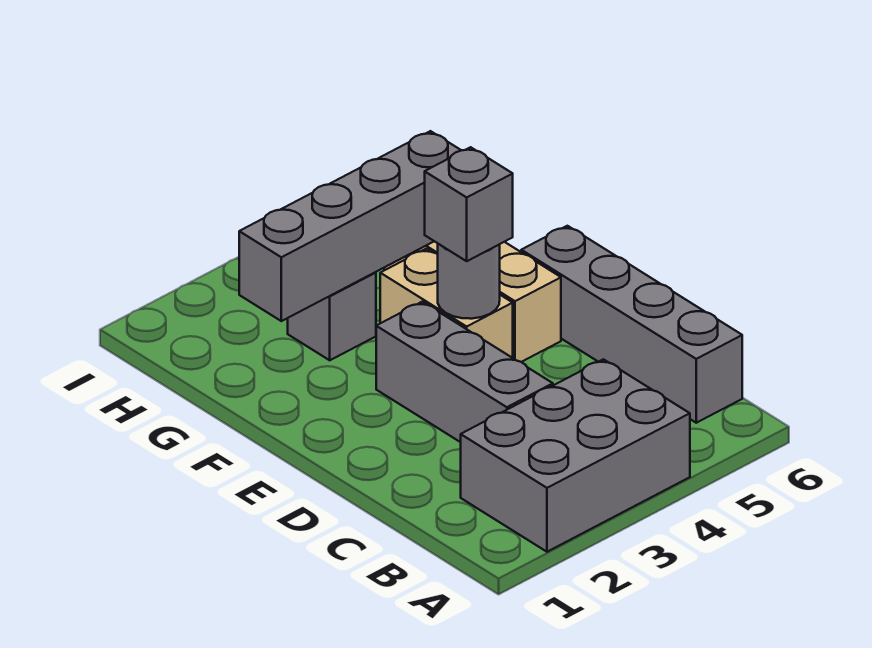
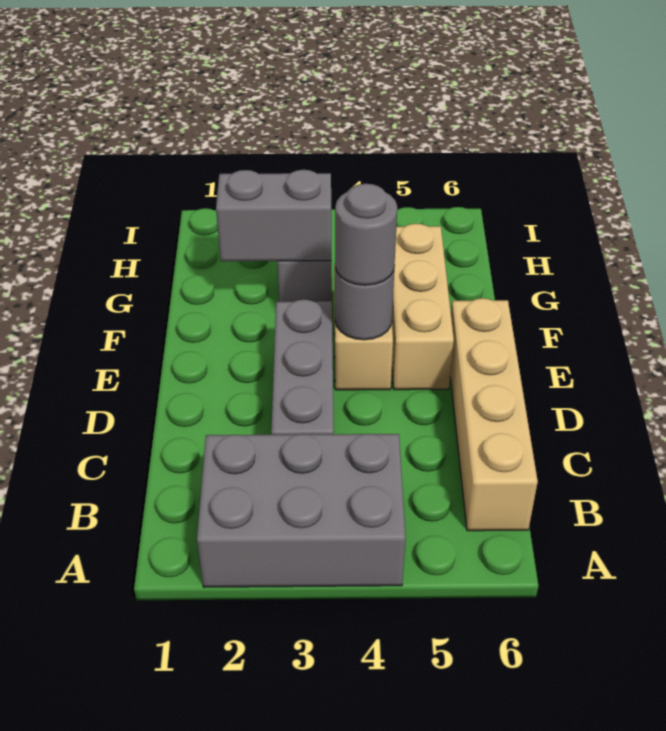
grey 1x4 brick [521,226,742,423] -> tan 1x4 brick [450,298,538,531]
grey 1x1 brick [425,147,513,261] -> grey 1x1 round brick [335,184,397,285]
grey 1x4 brick [239,131,461,321] -> grey 1x2 brick [216,170,331,261]

